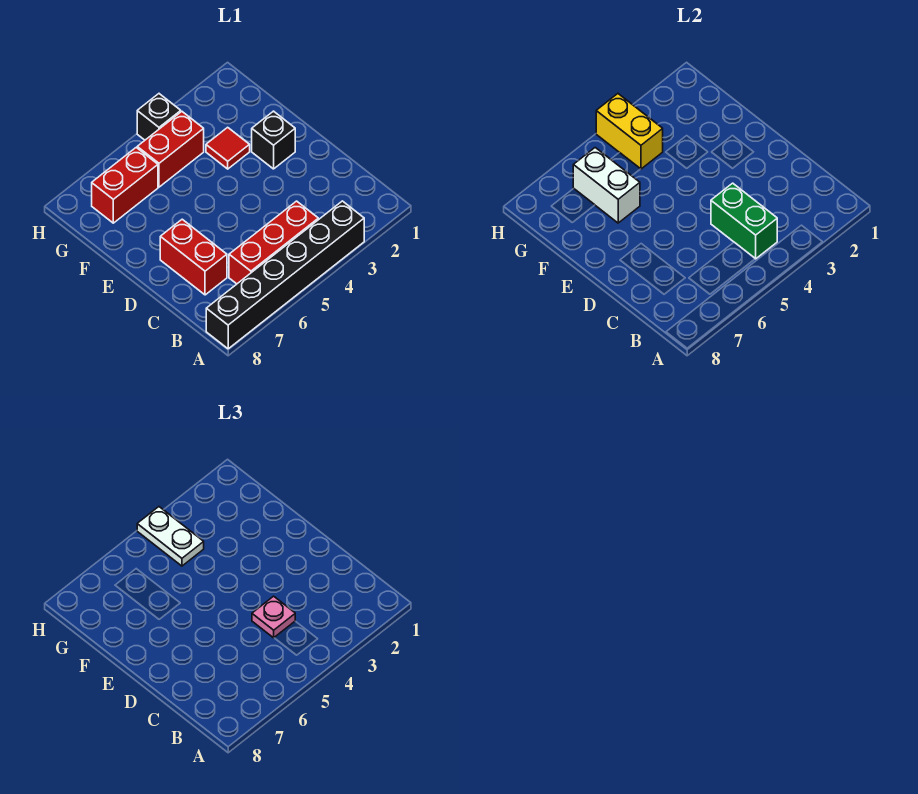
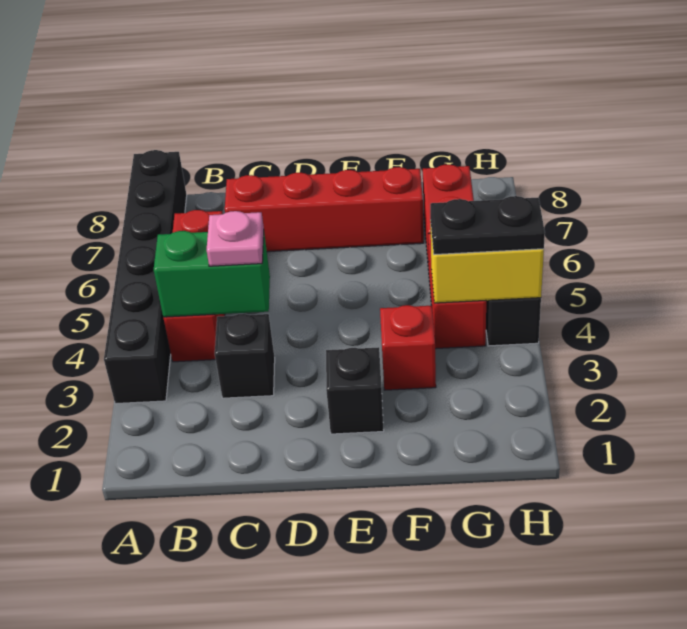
none -> black 1x1 brick [215,314,275,398]
red 1x2 brick [160,219,227,295] -> red 1x4 brick [225,167,424,252]
red 1x1 tile [206,127,250,169] -> red 1x1 brick [380,305,436,390]
white 1x2 brick [573,148,640,223] -> none
white 1x2 plate [137,507,204,566] -> black 1x2 plate [430,196,545,255]

